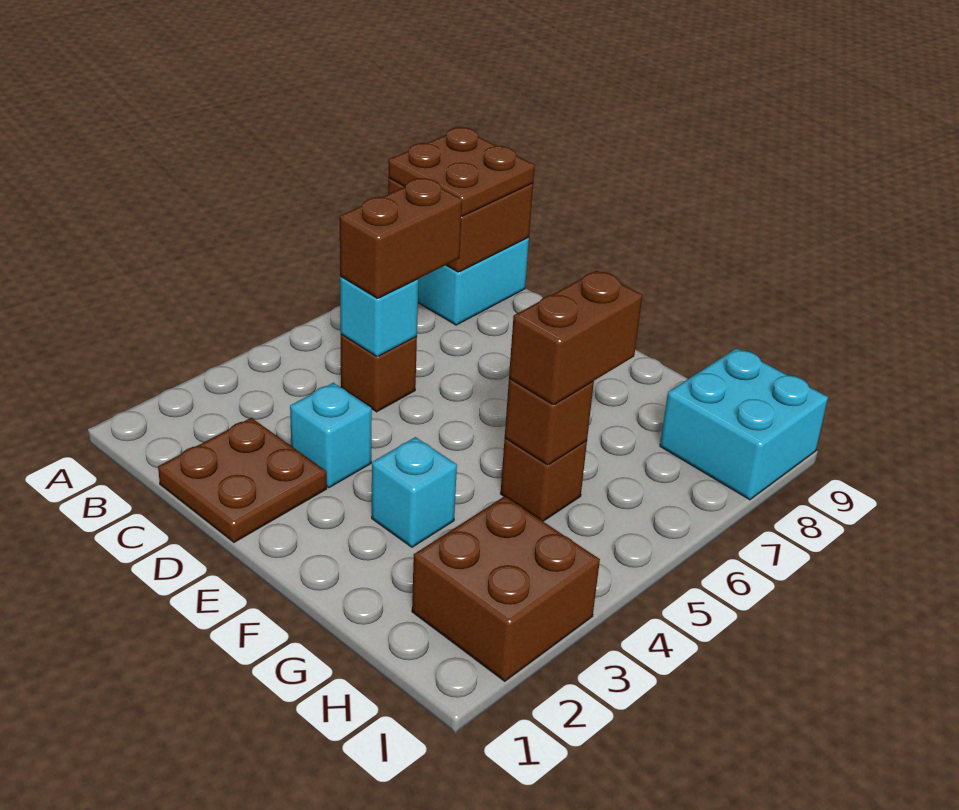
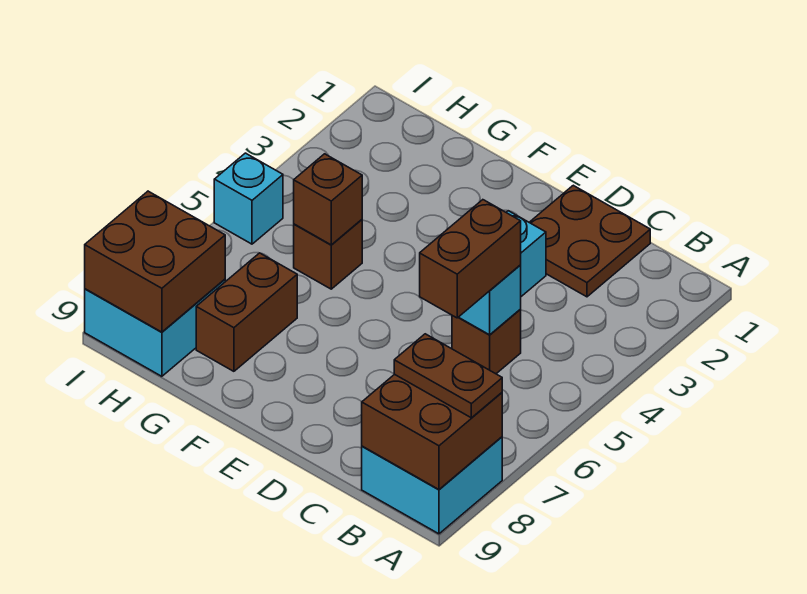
brown 2x2 plate [388,127,535,217] -> brown 1x2 plate [394,334,502,418]
cyan 1x1 brick [372,437,457,547] -> cyan 1x1 brick moved to [214,153,283,244]
brown 1x2 brick [509,271,642,405] -> brown 1x2 brick moved to [196,253,297,371]
brown 2x2 brick [412,496,600,681] -> brown 2x2 brick moved to [85,191,225,332]

